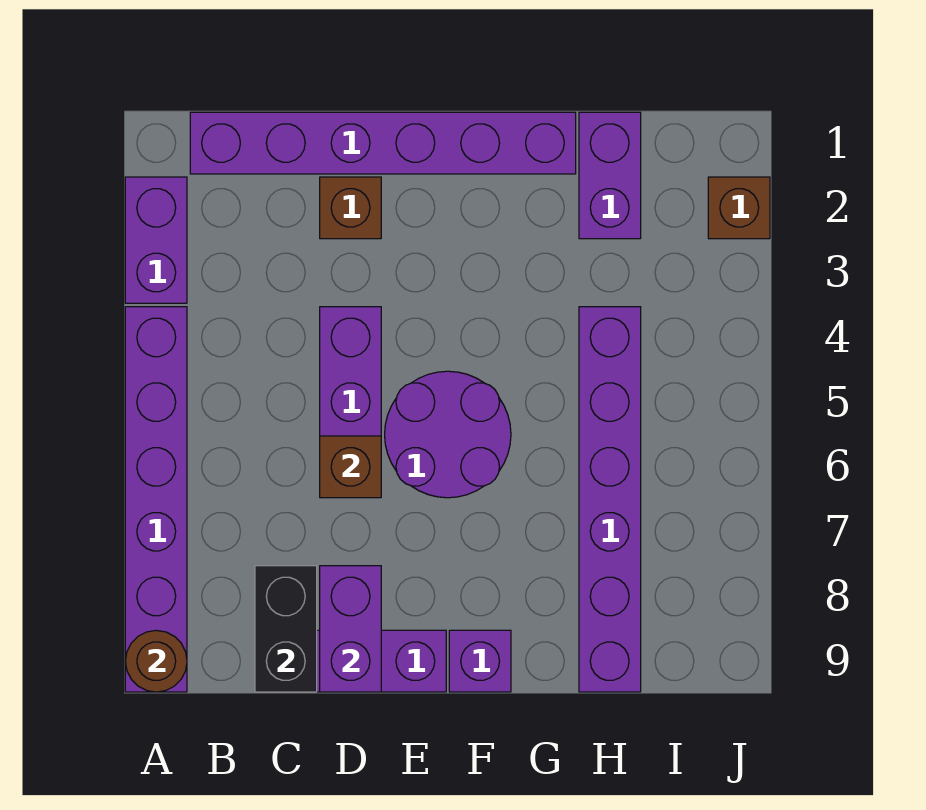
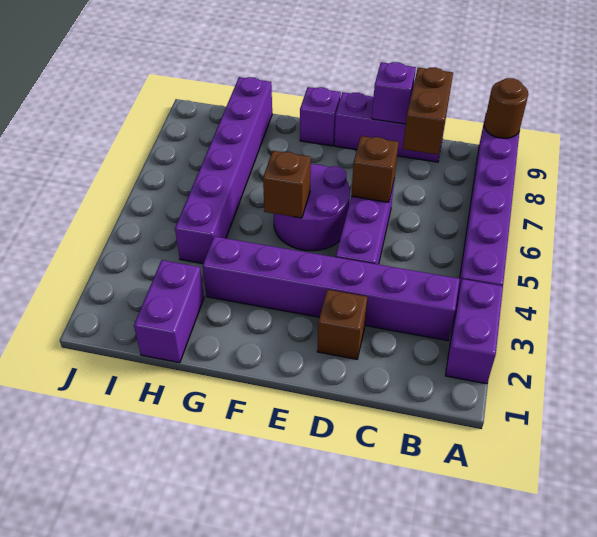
purple 1x6 brick [190,112,576,174] -> purple 1x6 brick moved to [203,236,460,341]
black 1x2 brick [255,566,317,692] -> brown 1x2 brick [403,67,453,155]
purple 1x2 brick [320,566,381,692] -> purple 1x1 brick [372,62,416,124]
brown 1x1 brick [708,177,770,239] -> brown 1x1 brick moved to [263,151,311,218]

